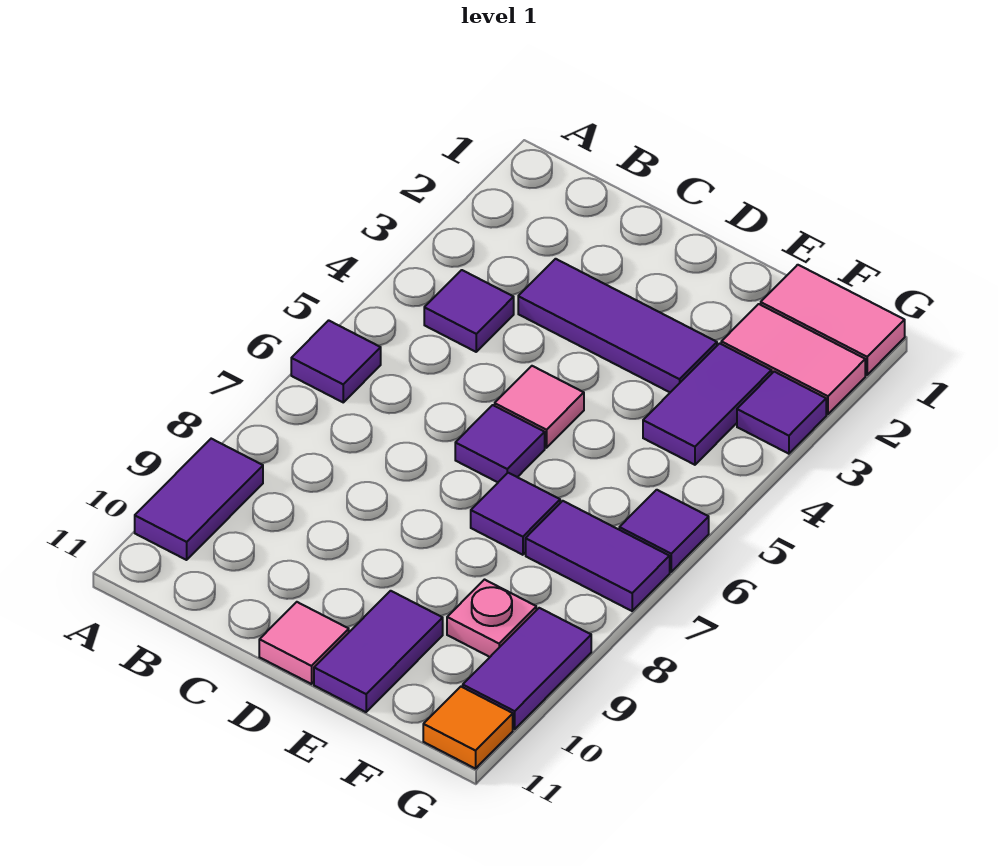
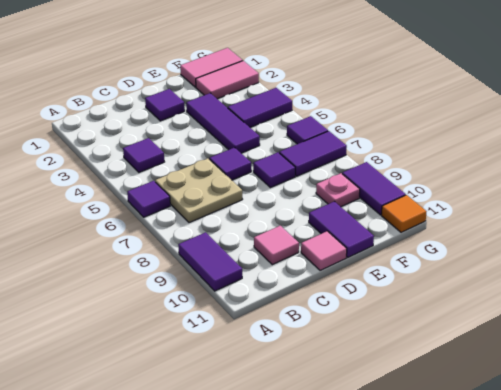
none -> tan 2x2 plate [155,158,243,223]
purple 1x3 tile [518,259,717,392] -> purple 1x3 tile turned to [186,93,260,153]
pink 1x1 tile [495,366,584,448] -> pink 1x1 tile moved to [254,226,299,265]
purple 1x2 tile [643,343,772,465] -> purple 1x2 tile turned to [228,88,292,127]
purple 1x1 tile [737,372,826,454] -> purple 1x1 tile moved to [145,89,185,121]

